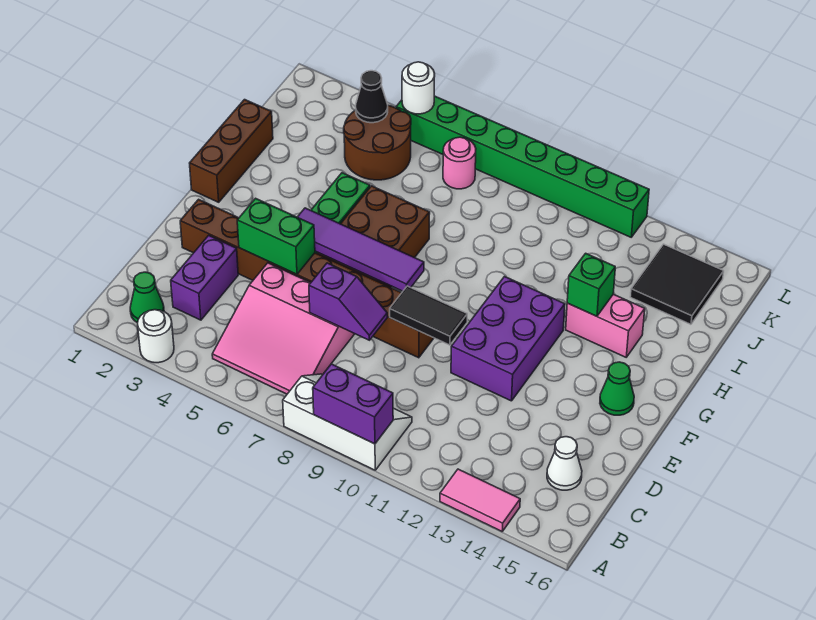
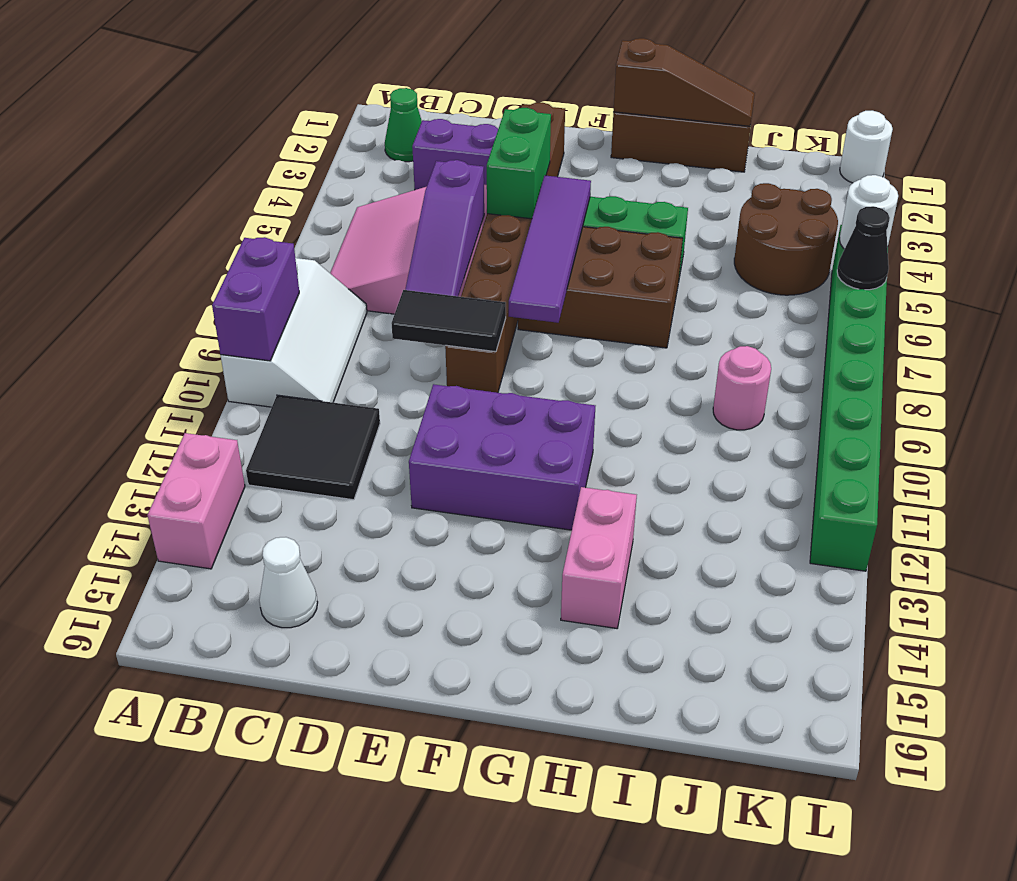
white 1x1 round brick [138,310,174,363] -> white 1x1 round brick moved to [840,111,893,183]
pink 1x2 tile [440,469,520,531] -> pink 1x2 brick [147,433,245,569]
purple 1x2 slope [309,263,387,340] -> purple 1x3 slope [405,160,484,296]
black 1x2 tile [390,286,467,345] -> black 1x2 tile turned to [391,290,506,352]
green 1x1 cone [600,362,634,415] -> none
none -> brown 1x3 slope [613,38,755,126]
green 1x1 brick [567,253,615,316] -> none
black 2x2 tile [630,244,724,324] -> black 2x2 tile moved to [246,395,380,500]
black 1x1 cone [356,71,388,123] -> black 1x1 cone moved to [837,206,890,290]
pink 1x1 round brick [443,137,476,189] -> pink 1x1 round brick moved to [713,346,771,430]

